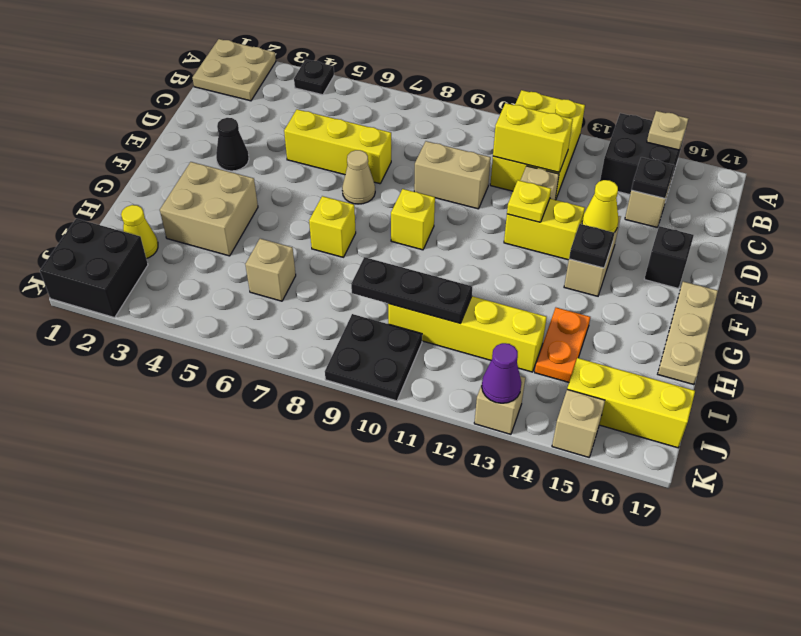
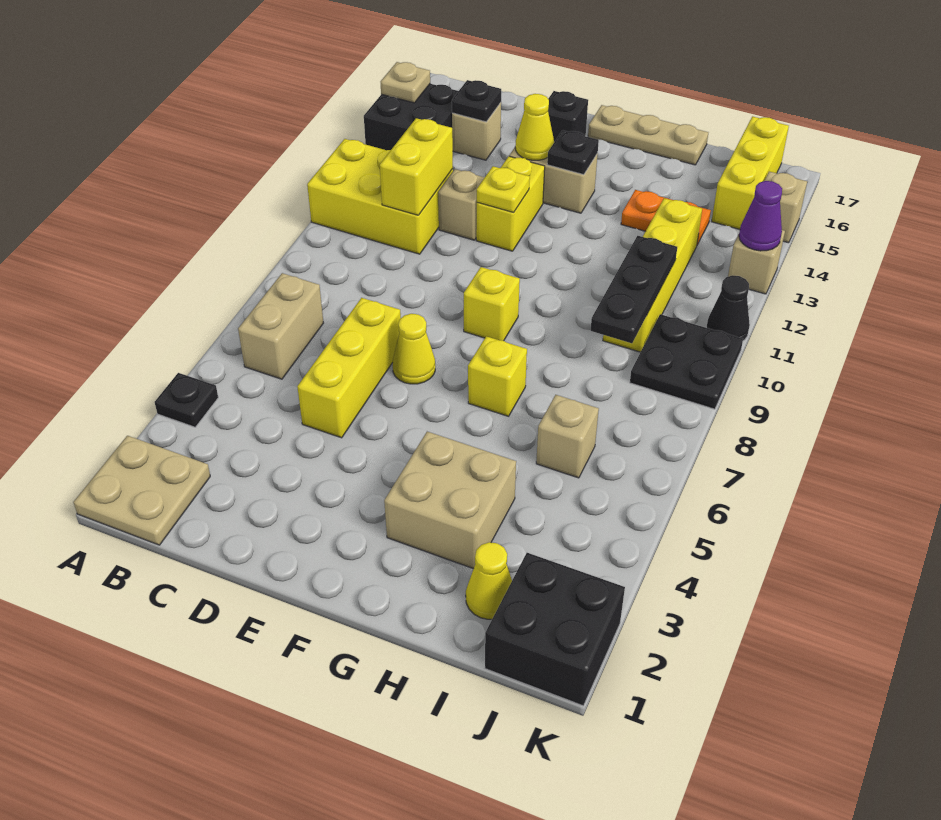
tan 1x2 brick [414,141,491,209] -> tan 1x2 brick moved to [238,273,323,379]
black 1x1 cone [216,118,249,171] -> black 1x1 cone moved to [706,275,750,341]
tan 1x1 cone [342,150,375,204] -> yellow 1x1 cone [393,314,435,384]

